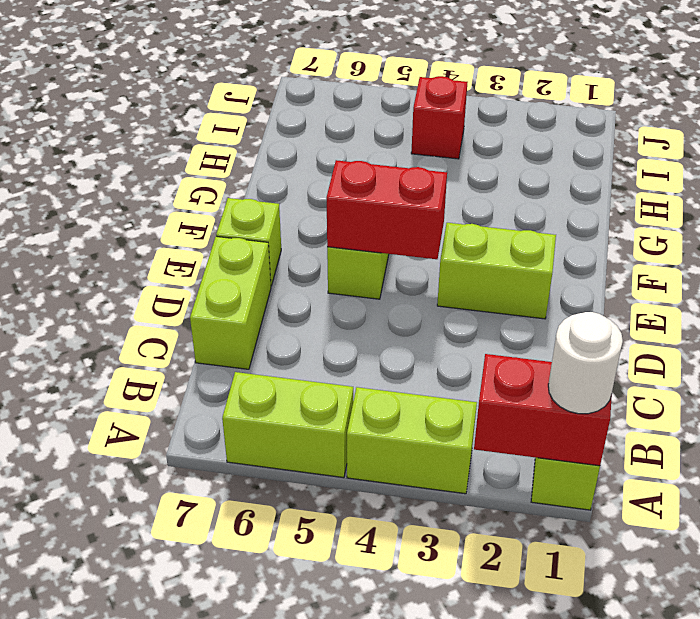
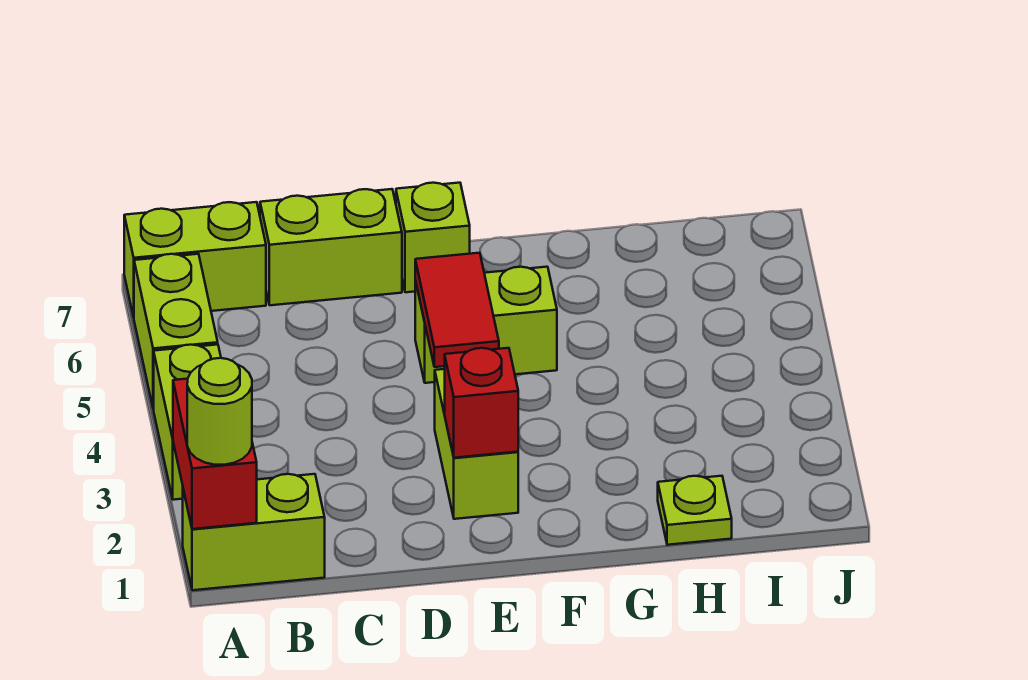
white 1x1 round brick [548,312,623,414] -> lime 1x1 round brick [187,358,252,465]
none -> lime 1x2 brick [124,202,266,317]
red 1x2 brick [327,160,447,259] -> red 1x2 tile [415,253,499,367]
none -> lime 1x1 plate [658,476,732,545]
red 1x1 brick [411,76,467,159] -> red 1x1 brick moved to [445,348,518,458]

